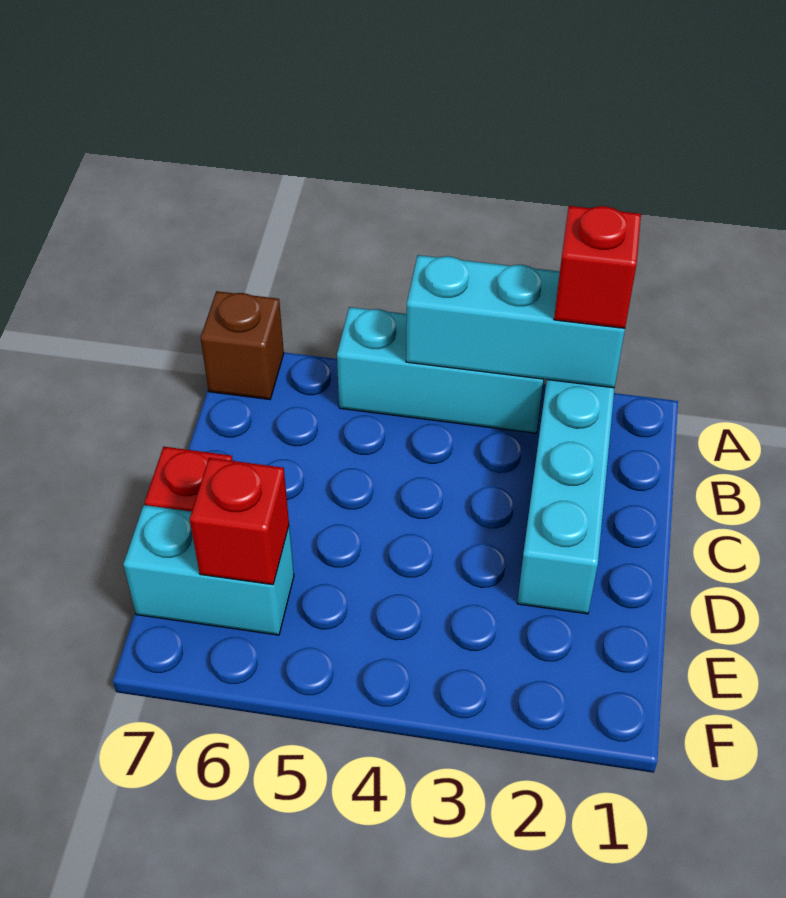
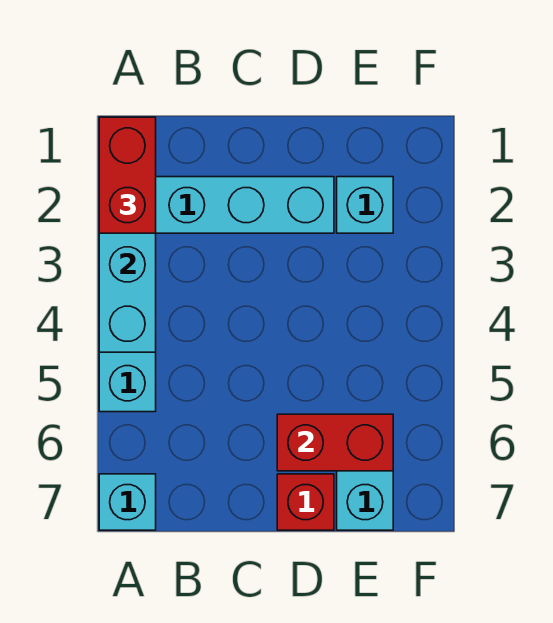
red 1x1 brick [554,206,641,328] -> red 1x2 brick [99,117,156,233]
brown 1x1 brick [201,291,284,400] -> cyan 1x1 brick [99,474,156,530]
none -> cyan 1x1 brick [337,177,393,233]
red 1x1 brick [190,458,289,585] -> red 1x2 brick [277,414,393,471]

